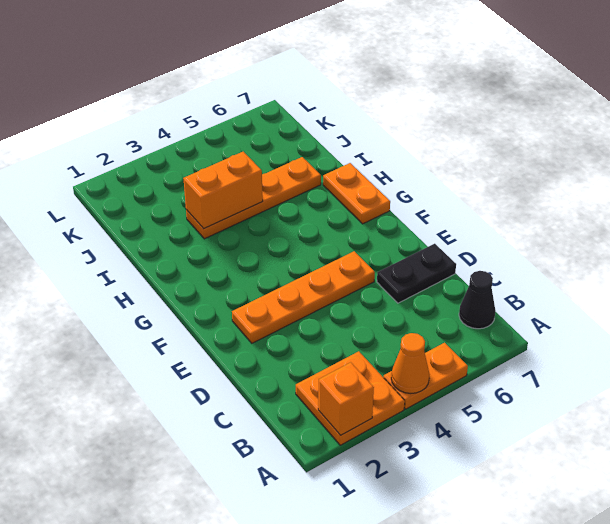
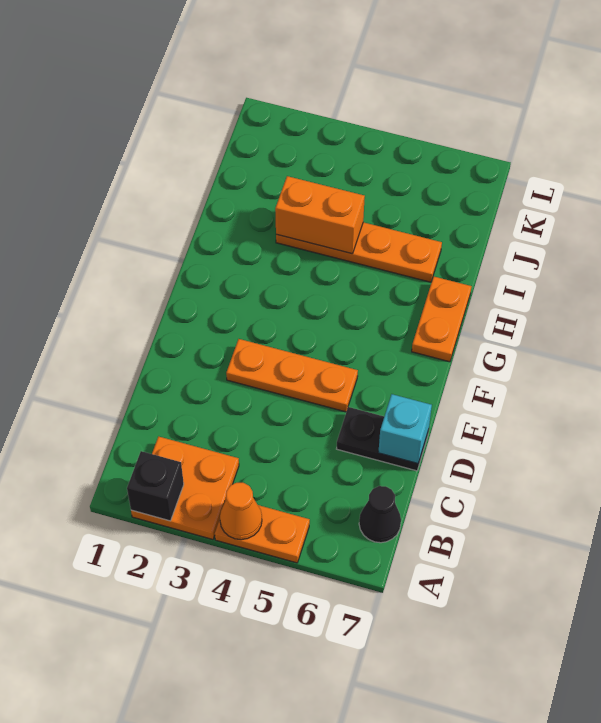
orange 1x1 brick [318,362,374,435] -> black 1x1 brick [127,451,184,521]
none -> cyan 1x1 brick [378,394,432,463]
orange 1x4 plate [232,251,375,343] -> orange 1x3 plate [226,339,358,412]

